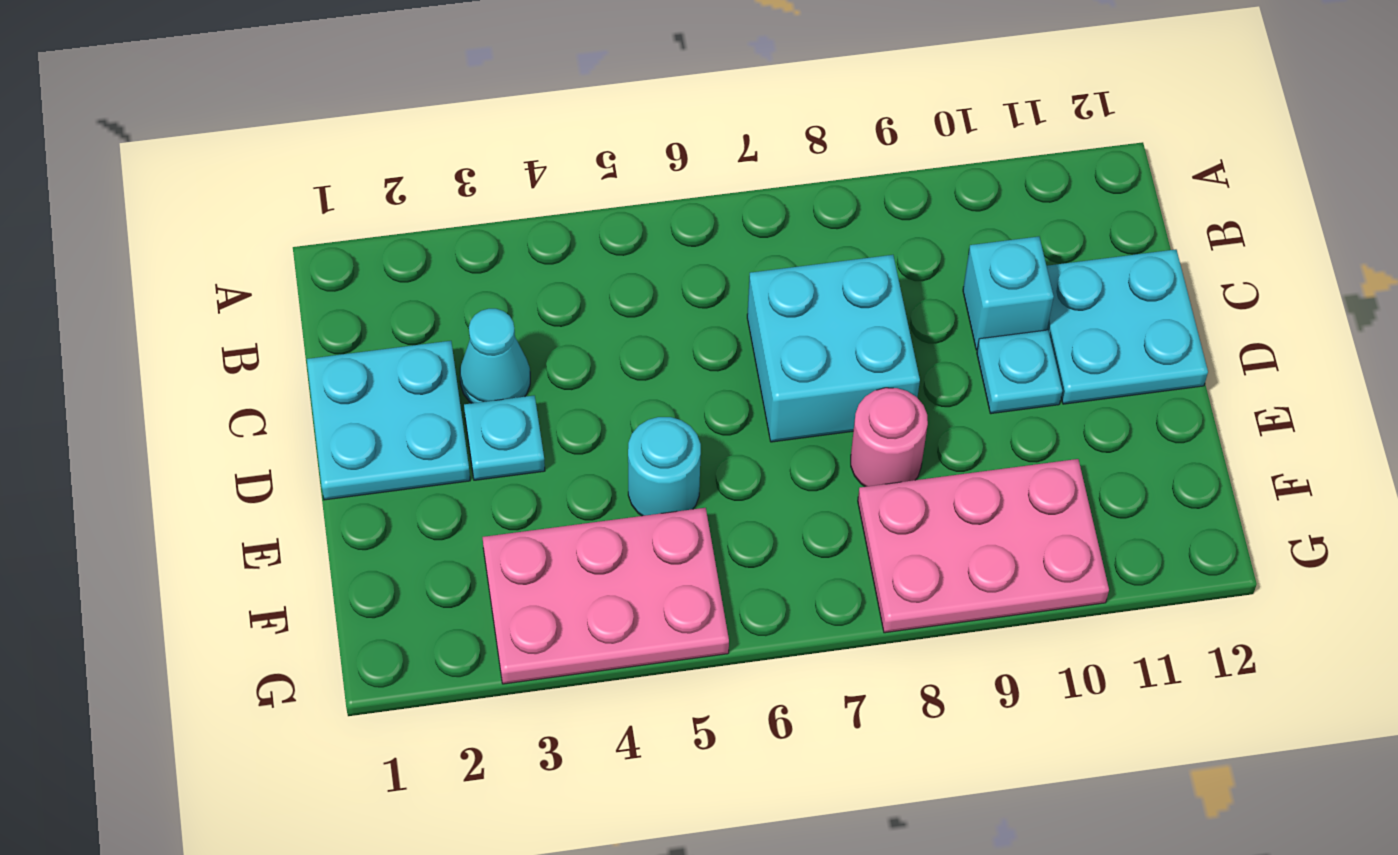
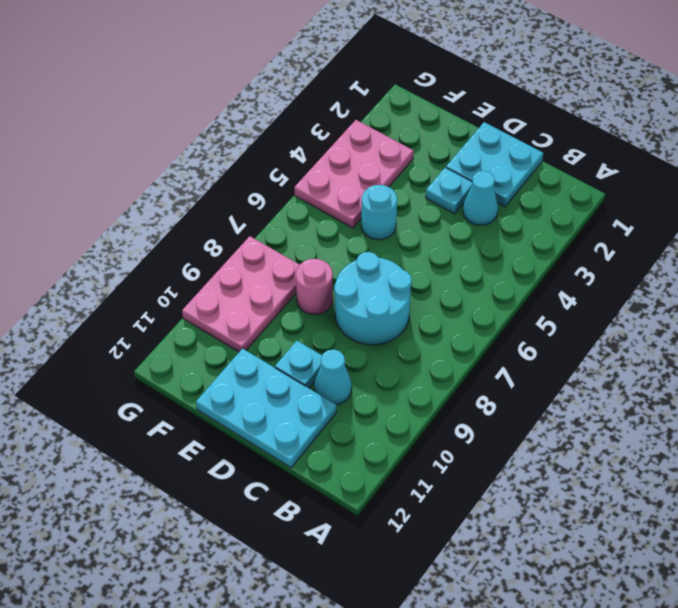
cyan 2x2 brick [747,255,920,442] -> cyan 2x2 round brick [334,252,412,345]
cyan 1x1 brick [963,237,1054,350] -> cyan 1x1 cone [314,350,352,405]
cyan 2x2 plate [1047,249,1208,404] -> cyan 2x3 plate [196,348,336,468]

